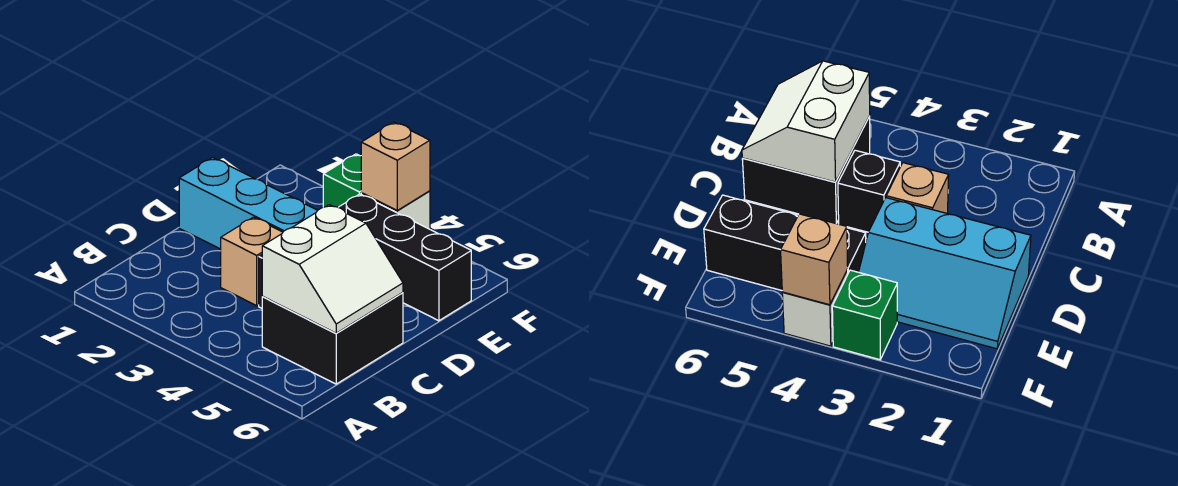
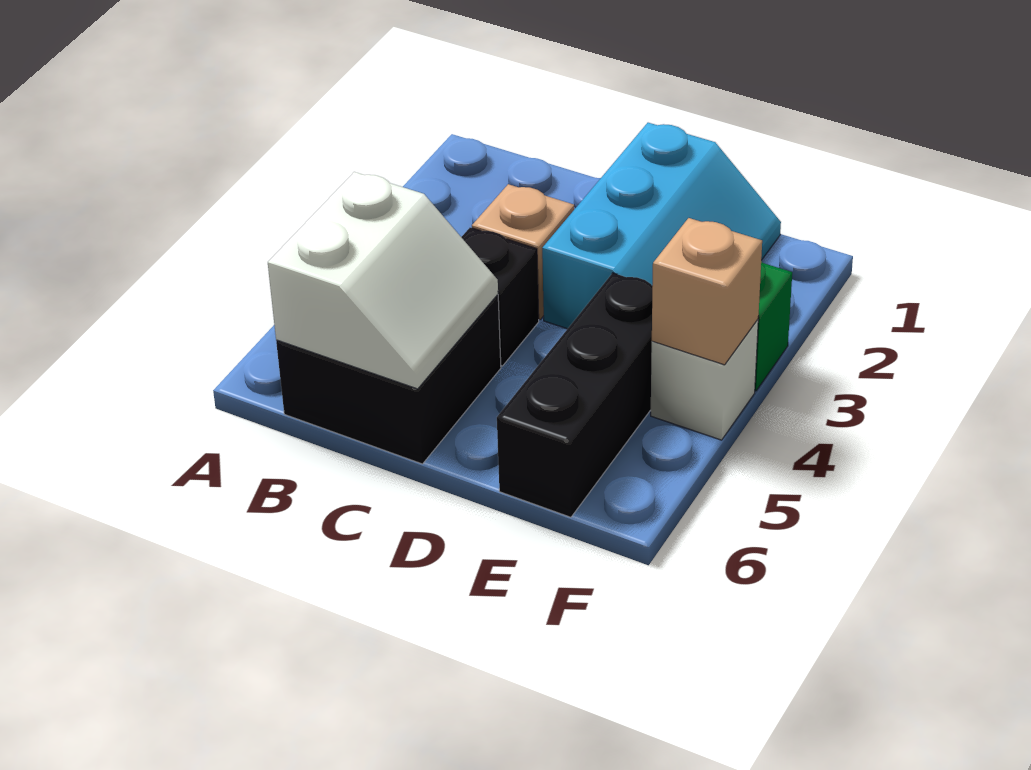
white 2x2 slope [262,205,403,333] -> white 2x2 slope turned to [268,172,498,389]

